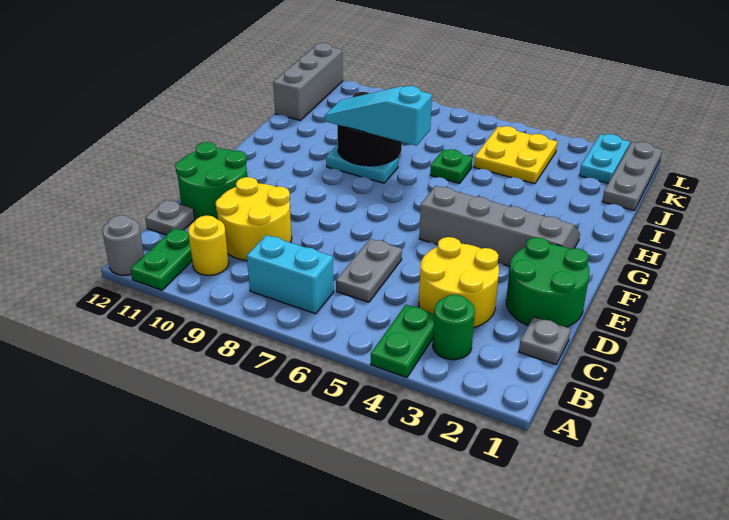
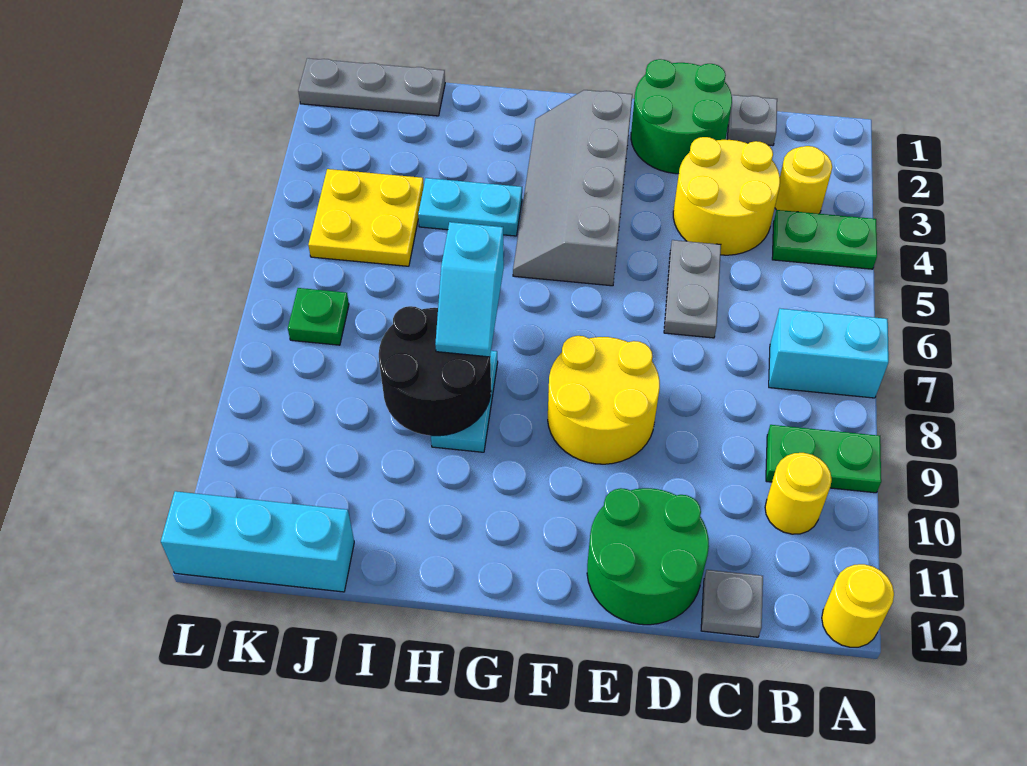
green 1x2 plate [131,228,192,290] -> green 1x2 plate moved to [766,425,881,493]
grey 1x1 round brick [102,215,144,275] -> yellow 1x1 round brick [822,564,894,647]
green 1x1 round brick [433,294,475,360] -> yellow 1x1 round brick [775,146,832,214]
cyan 1x2 brick [247,235,334,314] -> cyan 1x2 brick turned to [769,309,889,398]
grey 1x2 plate [336,239,402,302] -> grey 1x2 plate turned to [664,240,721,338]
yellow 2x2 round brick [216,177,292,261] -> yellow 2x2 round brick moved to [548,336,660,464]
cyan 1x3 slope [325,86,432,146] -> cyan 1x2 slope [435,222,504,357]
green 1x1 plate [430,149,473,184] -> green 1x1 plate moved to [288,288,349,345]
grey 1x3 brick [273,43,343,120] -> cyan 1x3 brick [161,491,354,592]
cyan 1x2 plate [579,134,630,183] -> cyan 1x2 plate moved to [418,178,522,236]

